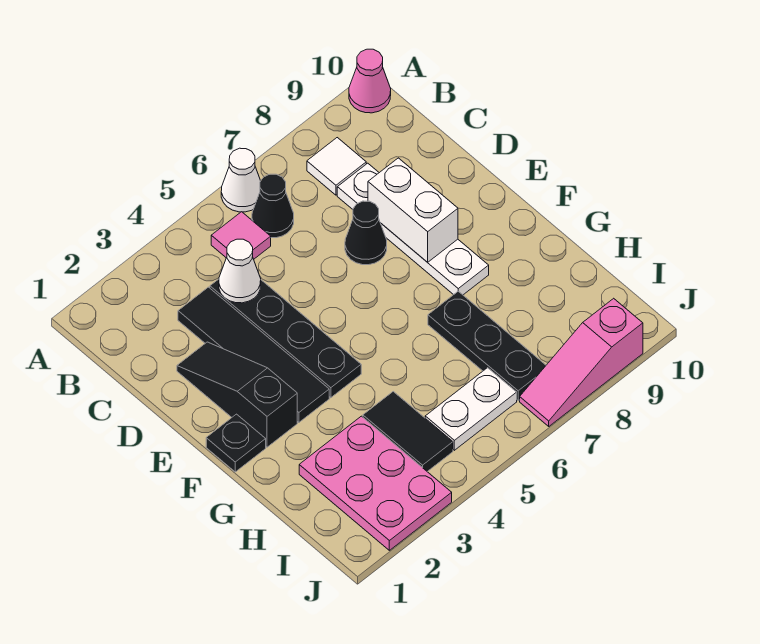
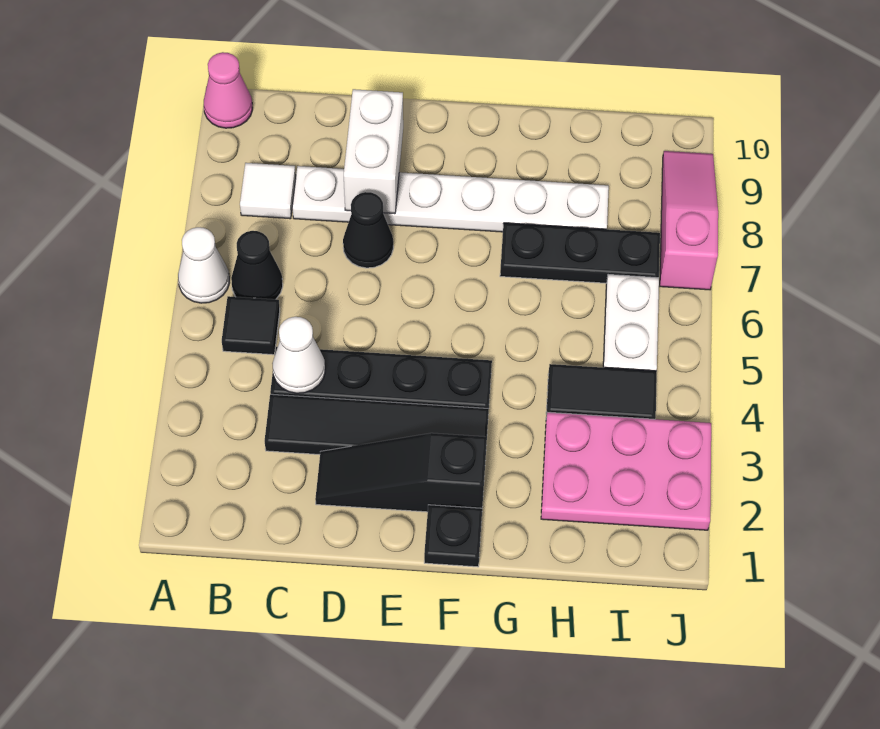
pink 1x1 tile [211,212,271,259] -> black 1x1 tile [222,296,280,355]
white 1x4 plate [337,163,489,295] -> white 1x6 plate [292,166,609,232]
white 1x2 brick [368,158,458,262] -> white 1x2 brick turned to [344,89,403,214]
pink 1x3 slope [520,298,643,426] -> pink 1x3 slope turned to [660,151,718,290]

